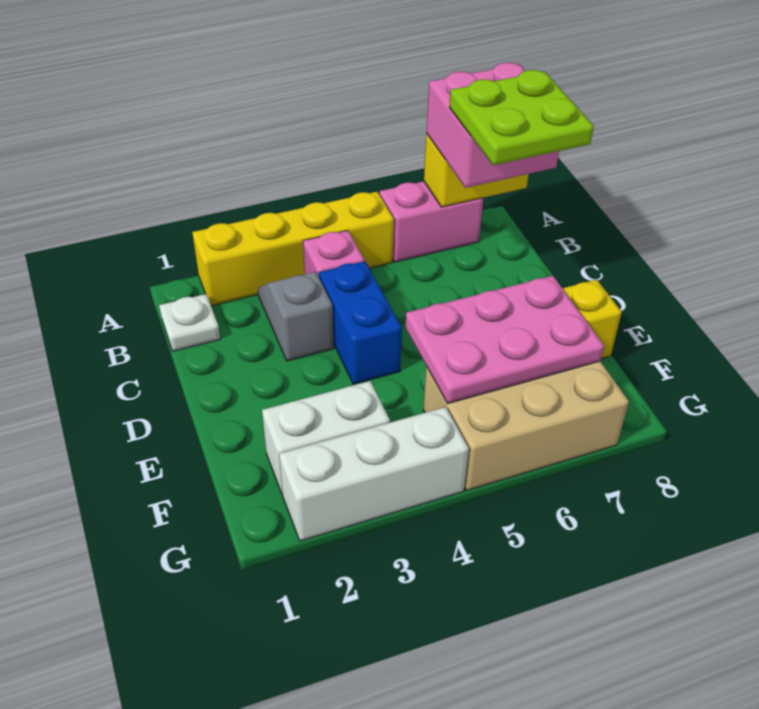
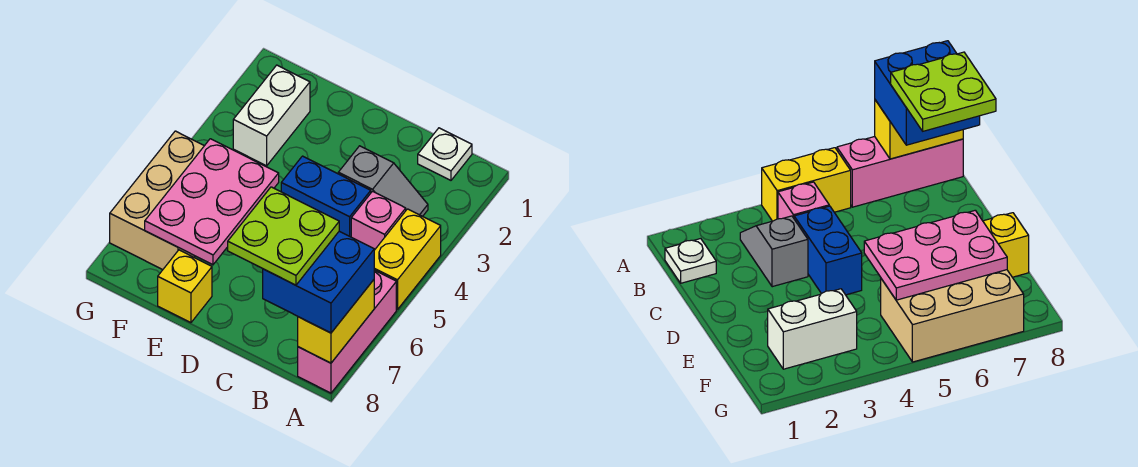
yellow 1x4 brick [192,192,394,306] -> yellow 1x2 brick [374,209,441,310]
pink 1x2 brick [380,181,483,262] -> pink 1x3 brick [298,270,396,393]
pink 2x2 brick [426,63,559,188] -> blue 2x2 brick [263,231,374,333]
white 1x3 brick [279,407,469,541] -> none

